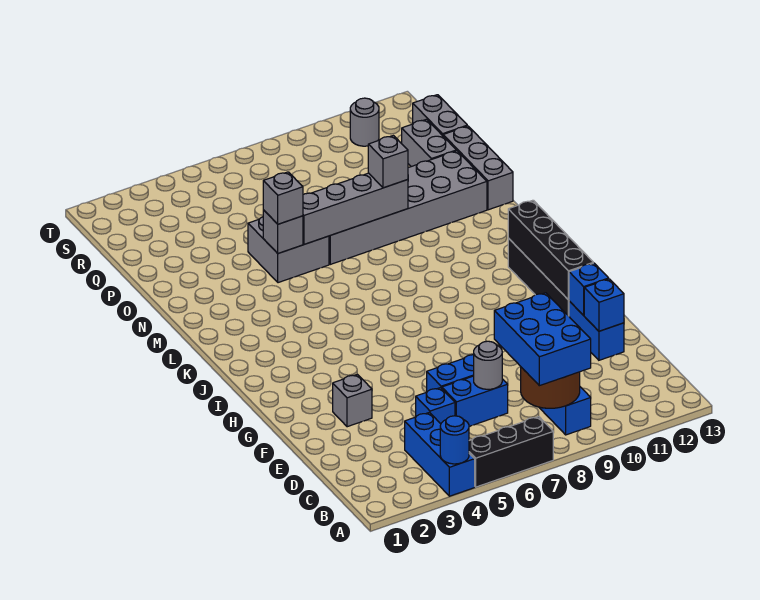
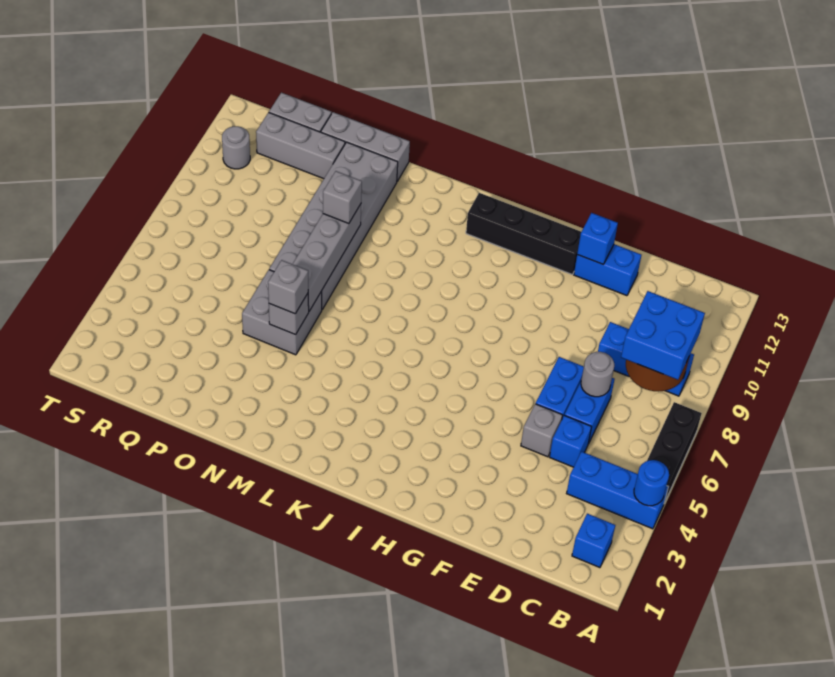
blue 2x3 brick [494,293,591,386] -> blue 2x2 brick [621,291,705,380]
blue 1x1 brick [584,279,624,331] -> blue 1x1 brick moved to [572,514,615,568]
grey 1x1 brick [333,374,372,427] -> grey 1x1 brick moved to [521,404,562,457]
black 1x4 brick [508,200,593,300] -> none
grey 1x2 brick [402,119,456,167] -> grey 1x3 brick [256,112,345,179]

